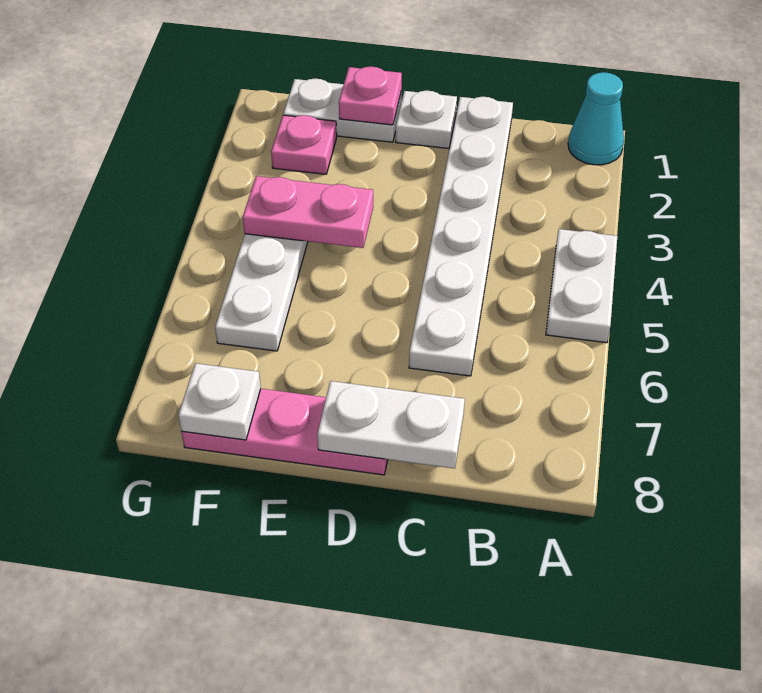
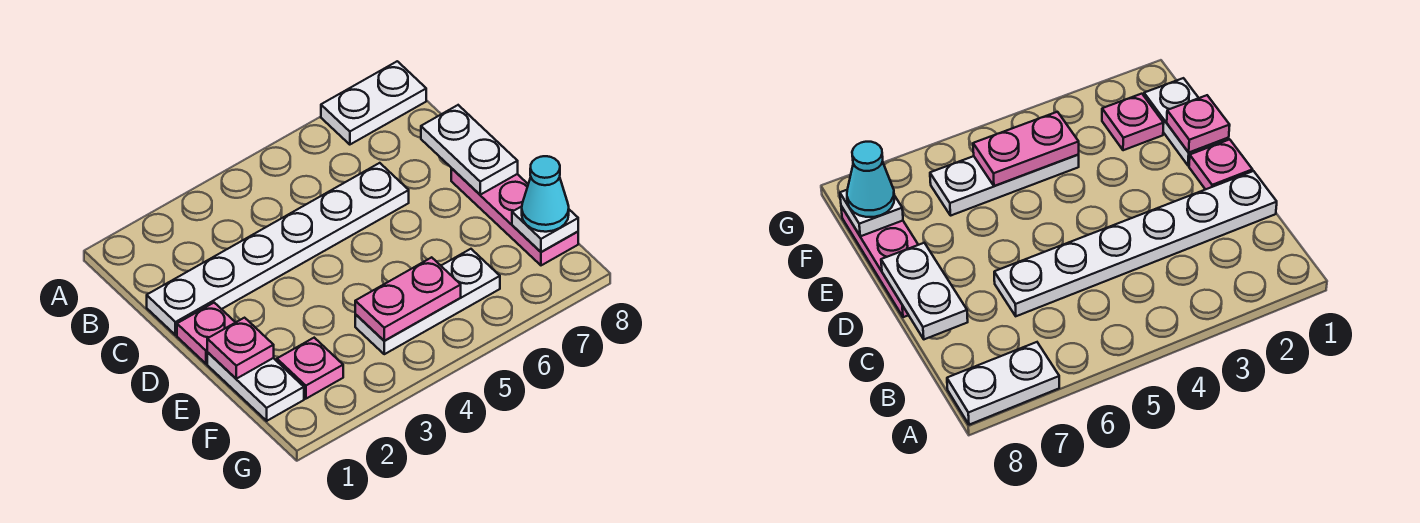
cyan 1x1 cone [568,72,624,165] -> cyan 1x1 cone moved to [522,156,569,232]
white 1x2 plate [546,229,617,343] -> white 1x2 plate moved to [321,61,426,145]
white 1x1 plate [396,90,457,149] -> pink 1x1 plate [177,303,235,364]
pink 1x2 plate [243,176,373,248] -> pink 1x2 plate turned to [355,257,461,341]

